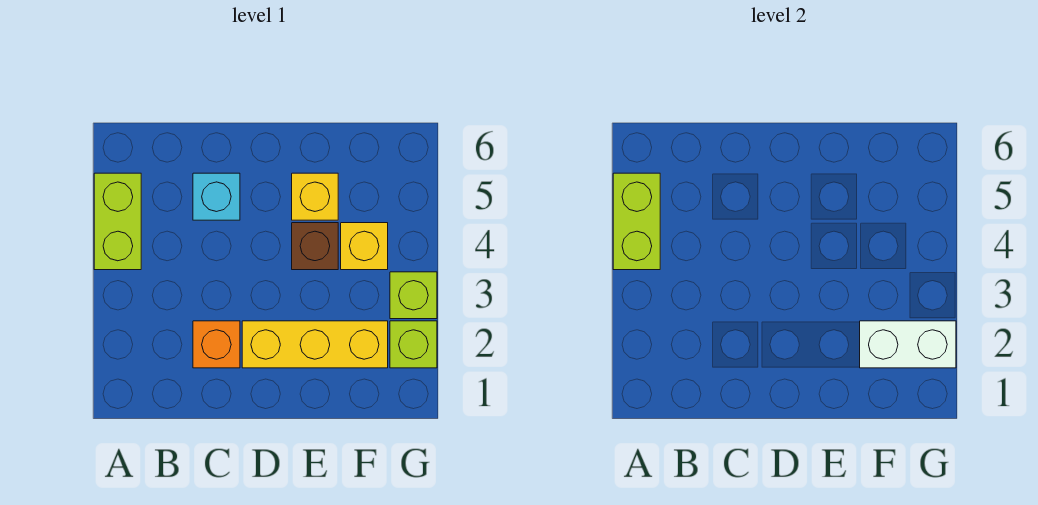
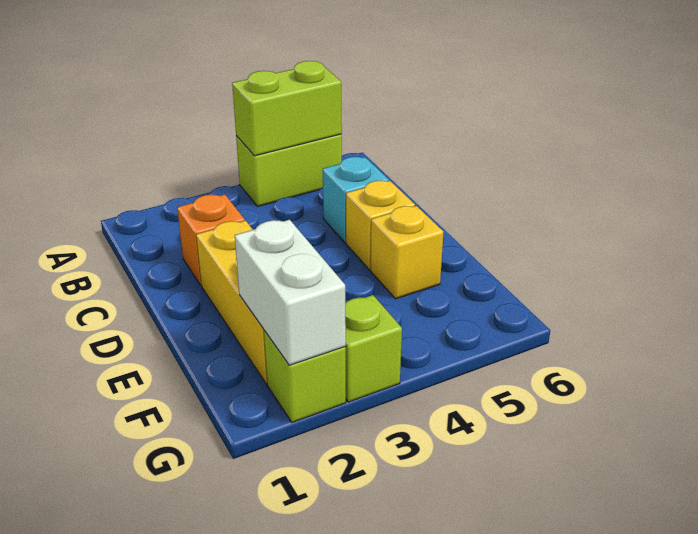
brown 1x1 brick [292,223,338,270] -> none
yellow 1x1 brick [341,223,388,270] -> yellow 1x1 brick moved to [346,181,415,270]

